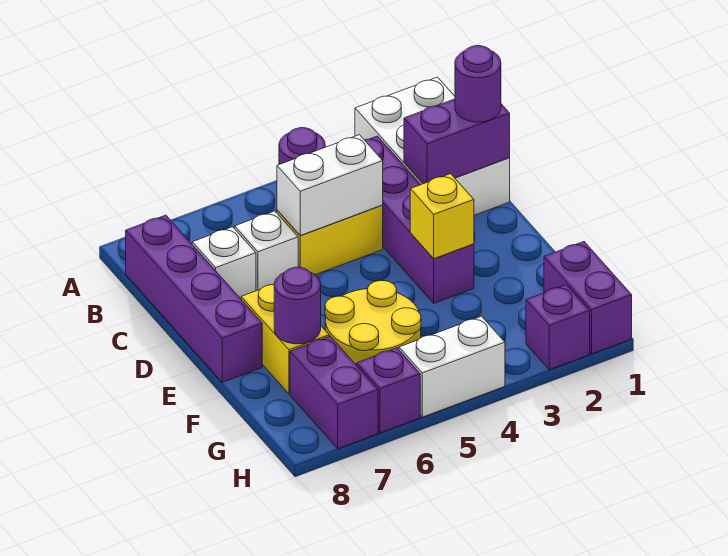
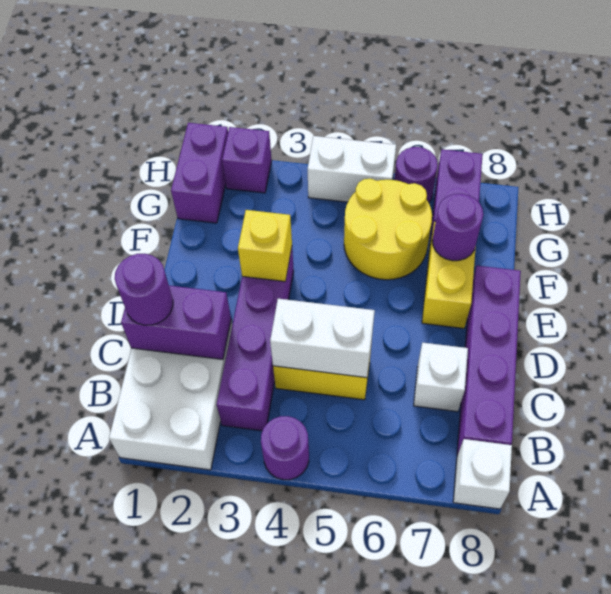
white 1x1 brick [235,211,298,291] -> white 1x1 brick moved to [453,439,512,509]
purple 1x1 brick [357,348,420,433] -> purple 1x1 round brick [394,147,438,203]

